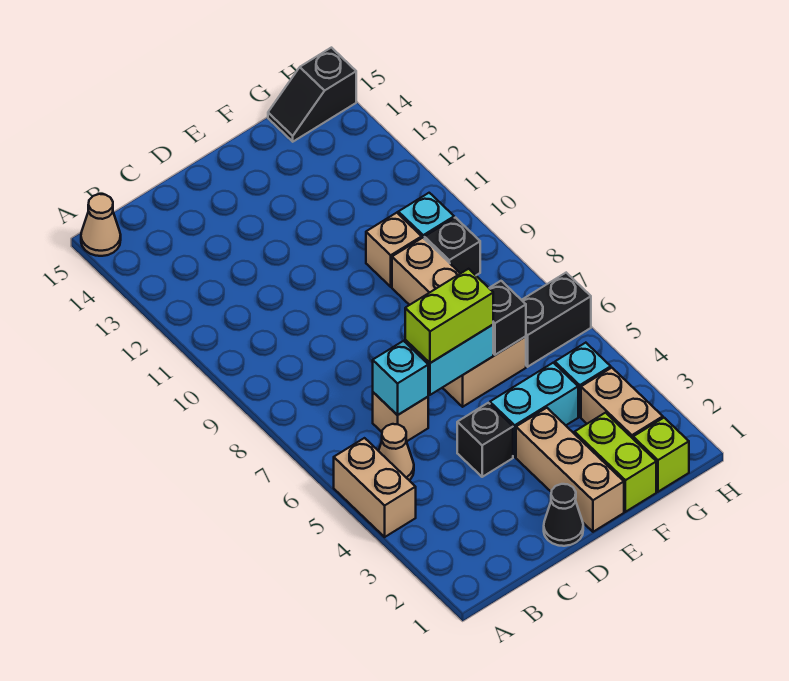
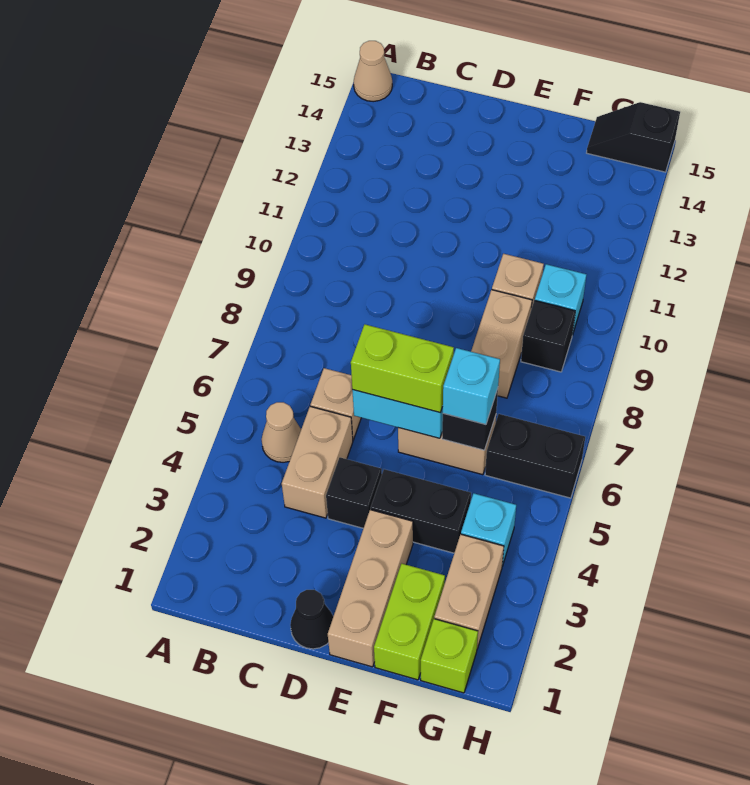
tan 1x2 brick [334,438,416,537] -> tan 1x2 brick moved to [282,406,353,518]
cyan 1x1 brick [373,341,428,415] -> cyan 1x1 brick moved to [443,348,500,425]
cyan 1x2 brick [490,363,578,457] -> black 1x2 brick [371,469,471,553]

